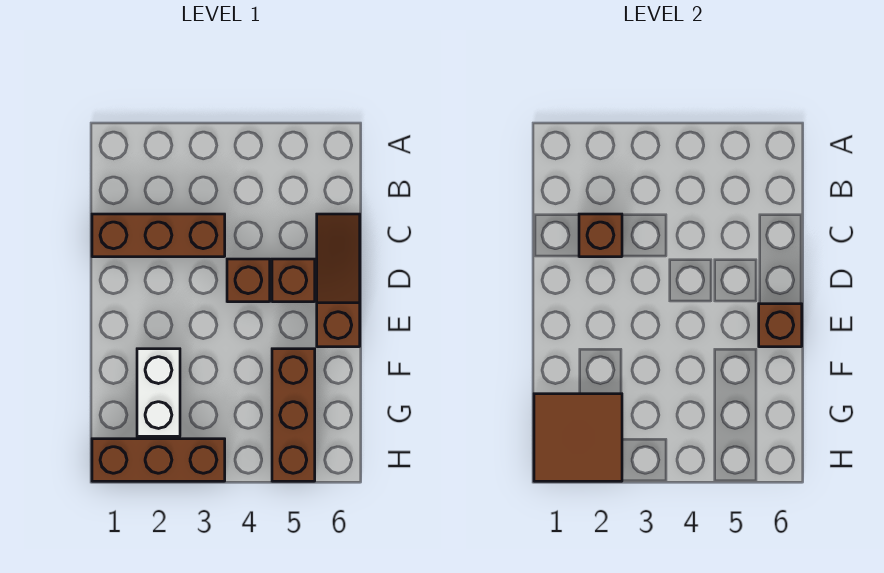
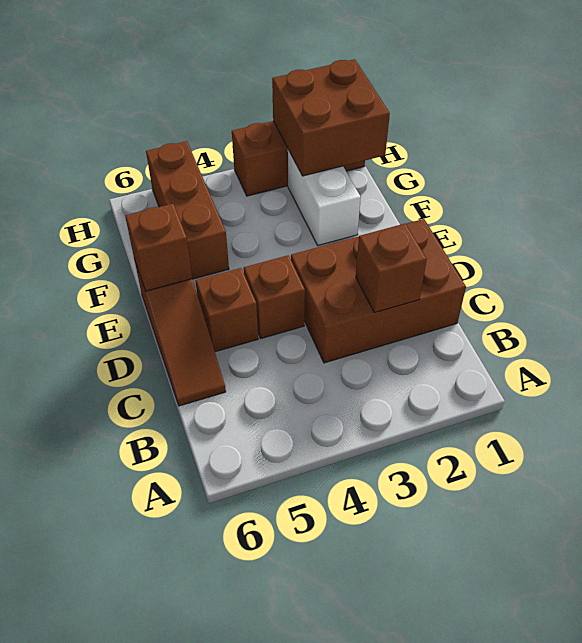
brown 1x3 brick [92,214,225,257] -> brown 2x3 brick [291,219,466,363]
brown 2x2 tile [534,394,622,481] -> brown 2x2 brick [272,59,390,176]

